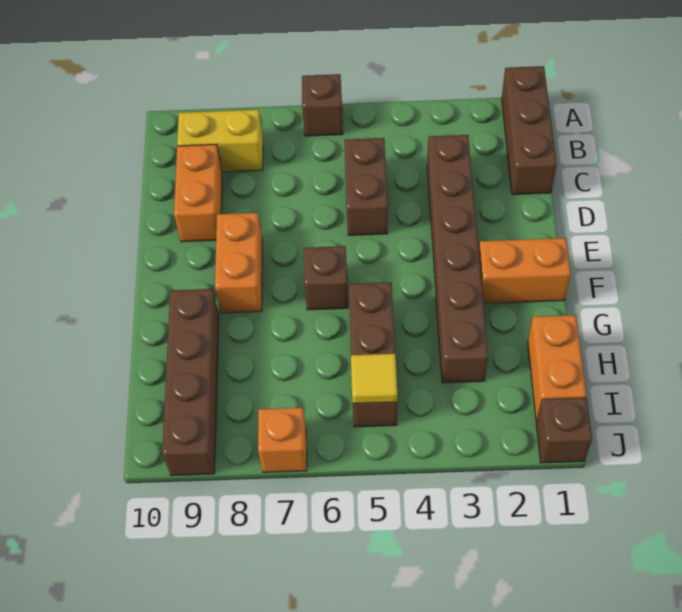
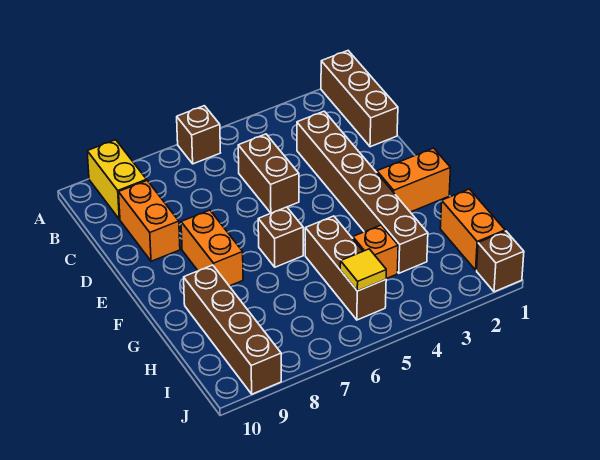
yellow 1x2 brick [177,110,263,172] -> yellow 1x2 brick turned to [87,140,147,219]
orange 1x1 brick [258,408,307,472] -> orange 1x1 brick moved to [353,225,398,279]

